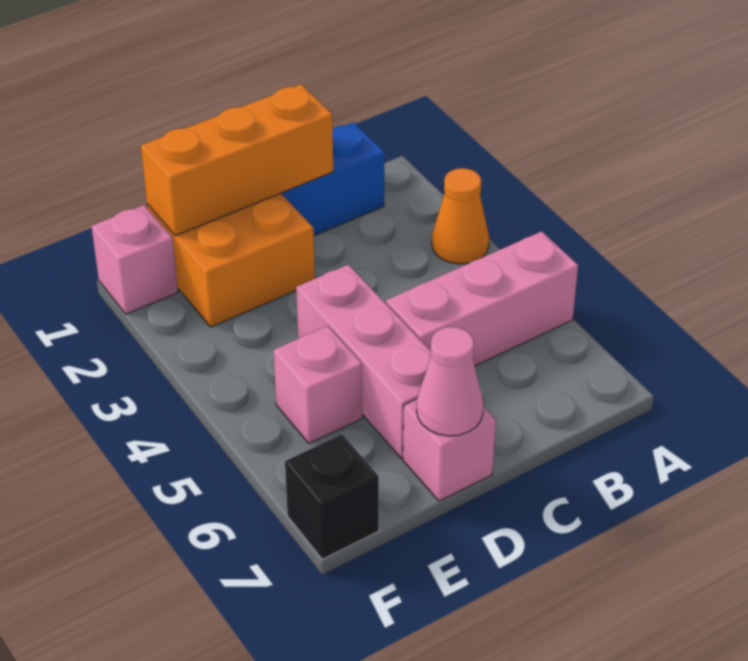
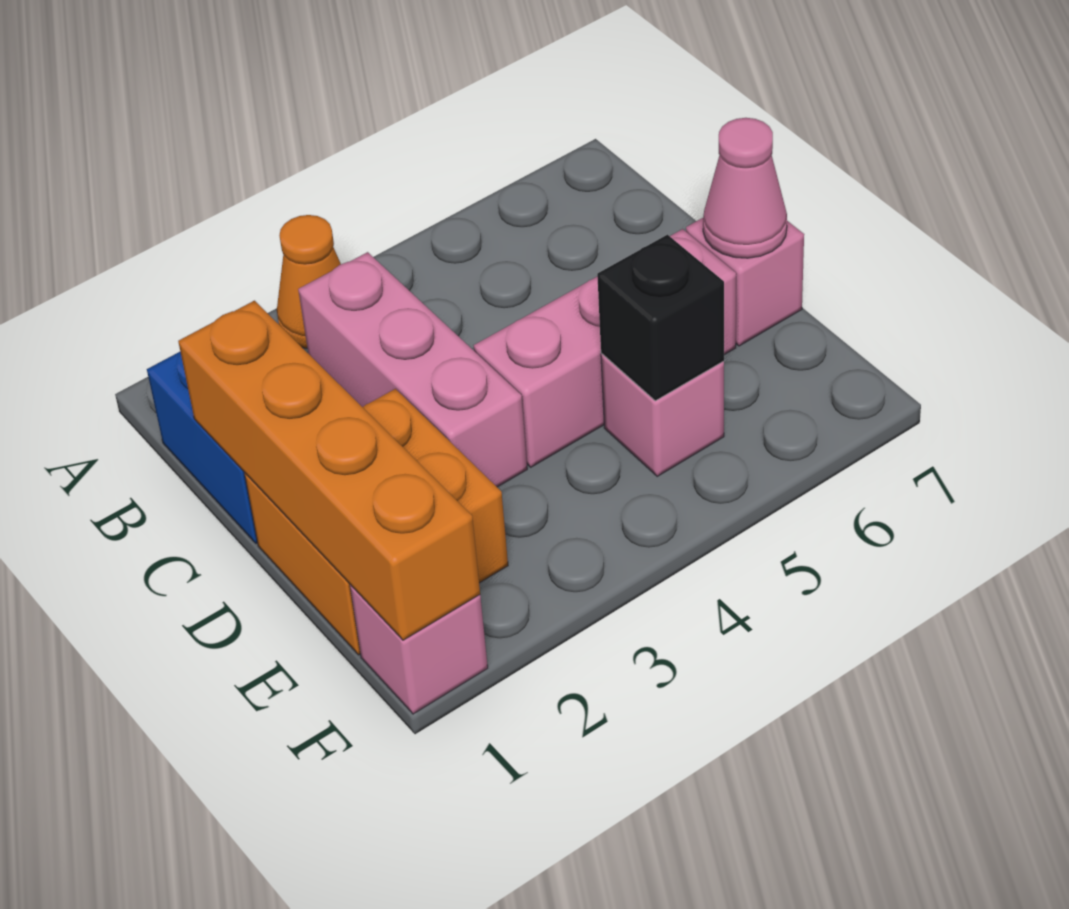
pink 1x3 brick [386,231,578,366] -> pink 1x3 brick moved to [298,252,527,487]
orange 1x3 brick [141,84,333,236] -> orange 1x4 brick [178,301,480,640]
black 1x1 brick [285,434,379,559] -> black 1x1 brick moved to [597,235,724,401]

